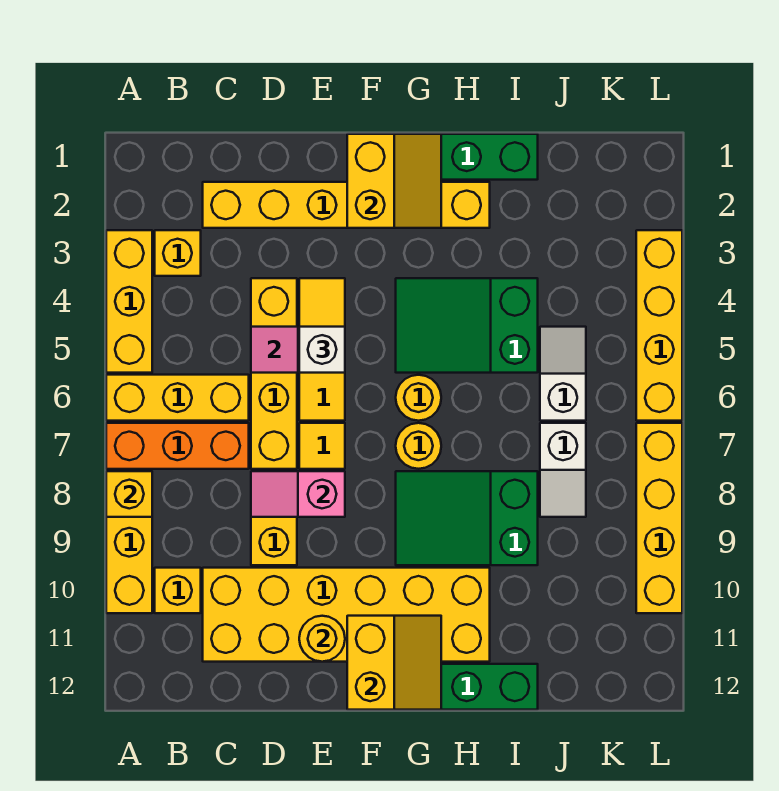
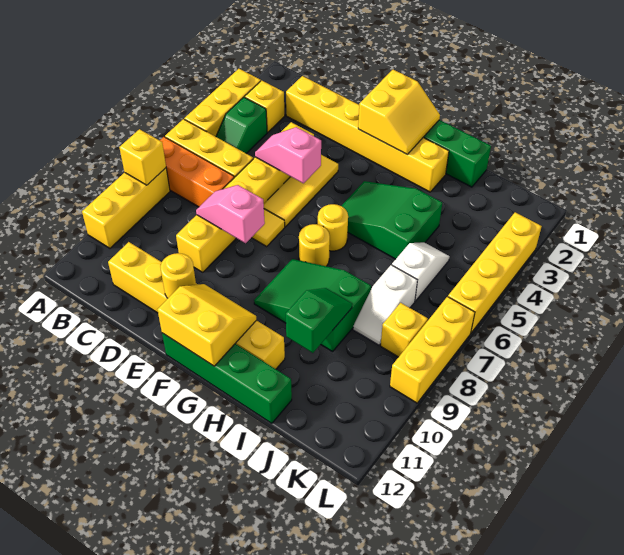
none -> green 1x2 slope [216,97,267,153]
yellow 1x1 brick [155,568,201,613] -> yellow 1x1 brick moved to [381,303,428,357]
yellow 2x6 brick [203,568,490,662] -> yellow 1x6 brick [108,242,285,369]
white 1x1 brick [299,327,345,373] -> none
yellow 2x2 slope [347,616,441,710] -> yellow 2x2 slope turned to [157,284,256,366]
none -> green 1x2 slope [286,288,352,353]
yellow 1x4 brick [636,423,682,613] -> yellow 1x3 brick [390,297,475,403]

